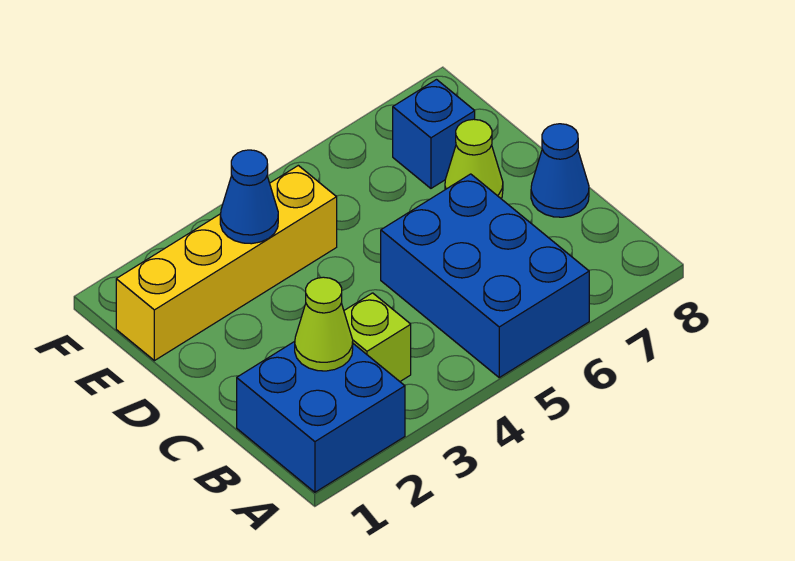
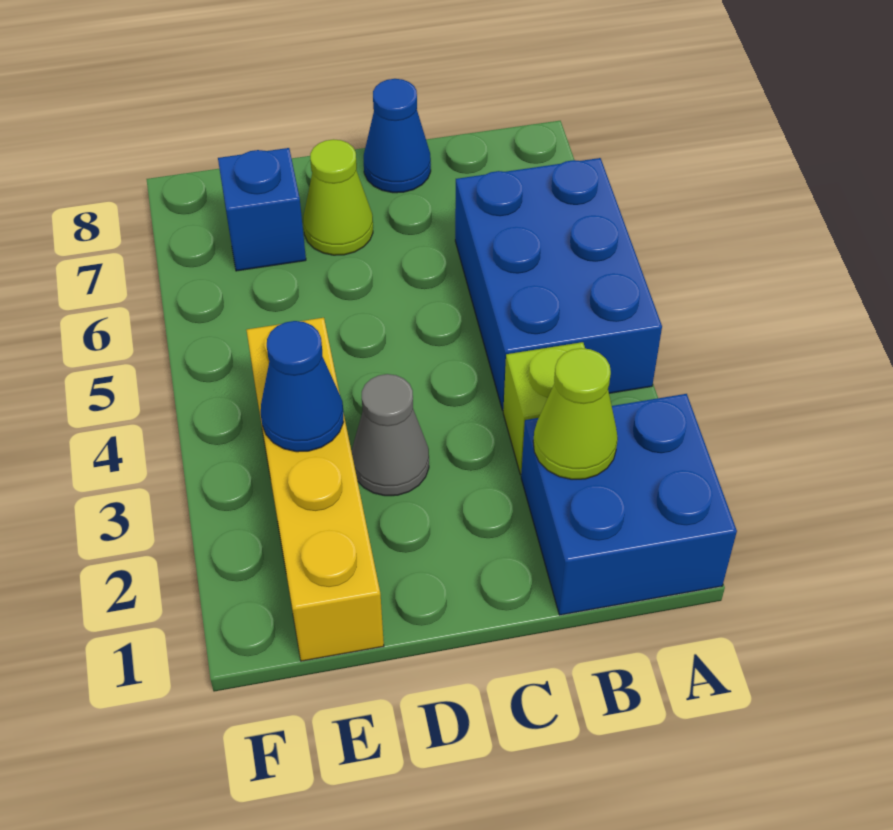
blue 2x3 brick [381,174,589,377] -> blue 2x3 brick turned to [455,158,662,410]
none -> grey 1x1 cone [351,374,429,496]

